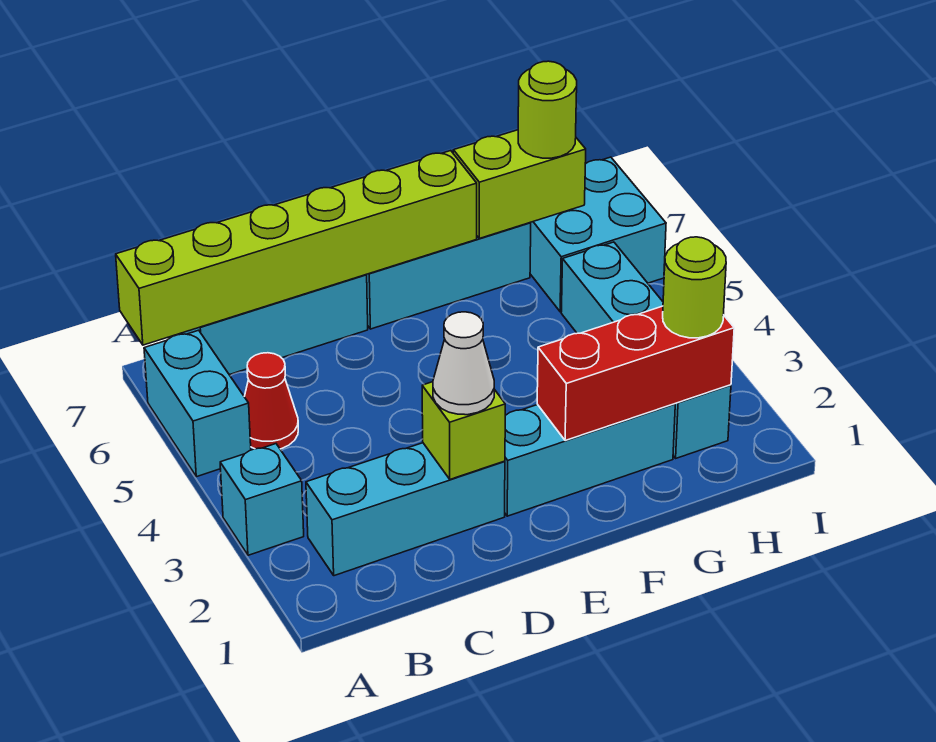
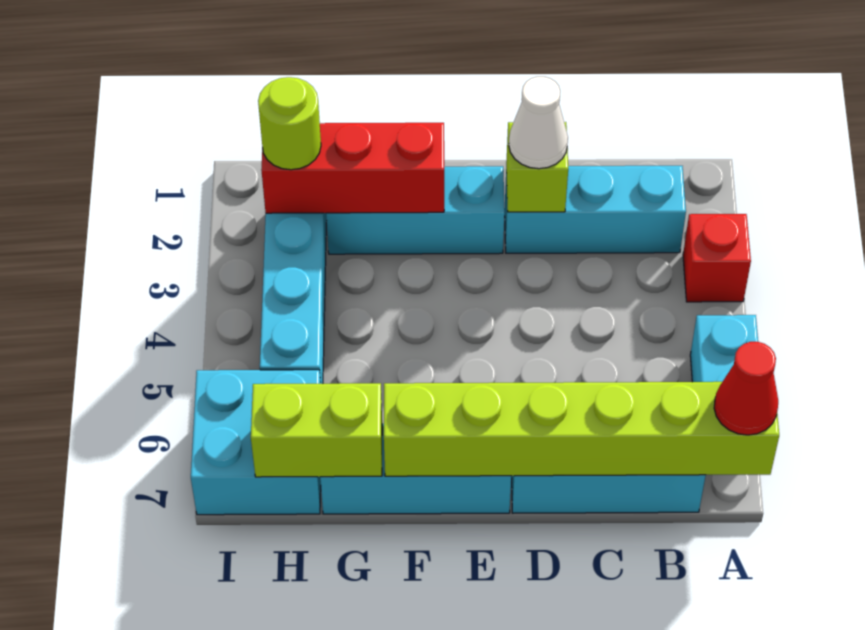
cyan 1x1 brick [220,444,304,555] -> red 1x1 brick [683,214,751,302]
red 1x1 cone [244,353,298,449] -> red 1x1 cone moved to [714,342,778,435]
lime 1x1 round brick [518,61,577,158] -> none

